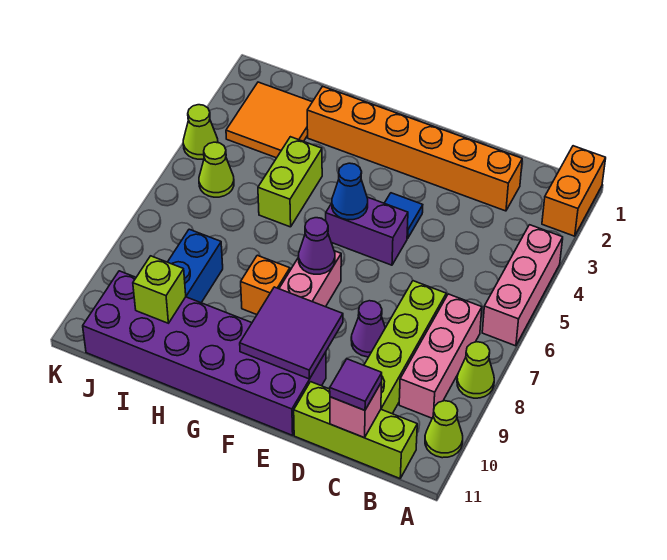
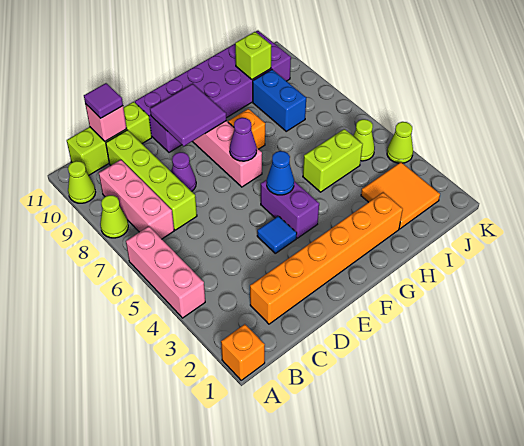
orange 1x2 brick [542,146,606,236] -> orange 1x1 brick [221,324,265,380]
purple 1x2 brick [326,197,408,265] -> purple 1x2 brick turned to [261,180,319,238]
lime 1x2 brick [258,137,322,227] -> lime 1x2 brick turned to [303,129,363,192]

